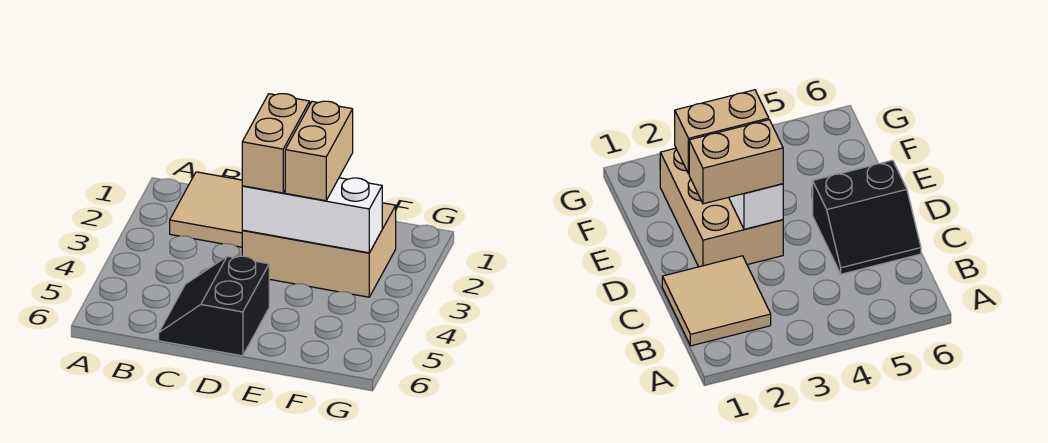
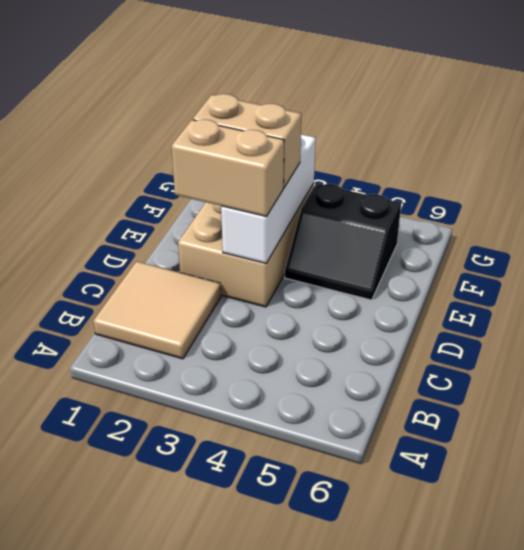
black 2x2 slope [159,256,269,356] -> black 2x2 slope moved to [285,183,401,300]

